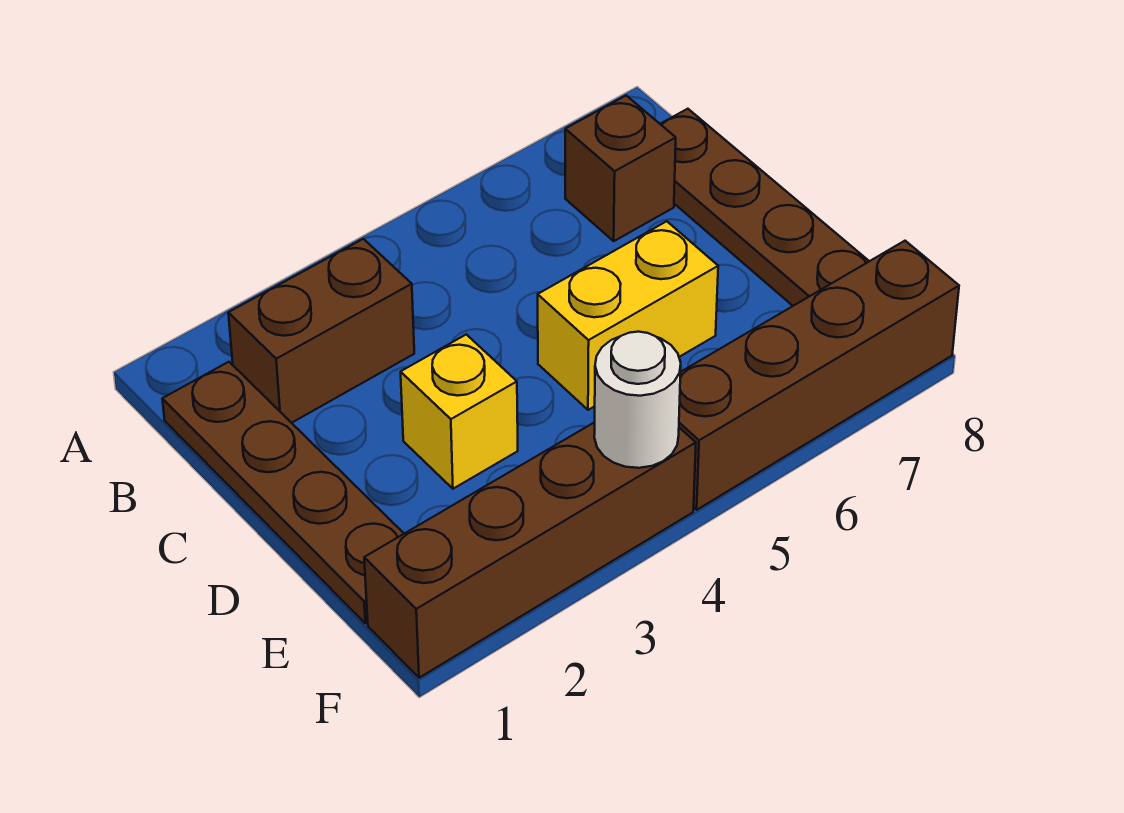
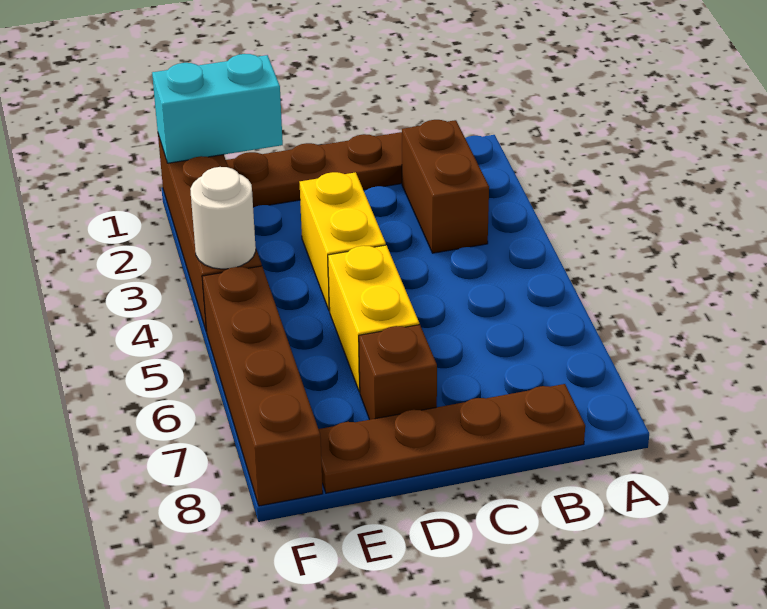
brown 1x1 brick [565,96,676,241] -> brown 1x1 brick moved to [359,325,437,420]
yellow 1x1 brick [401,334,518,489] -> yellow 1x2 brick [300,172,386,311]
none -> cyan 1x2 brick [152,54,283,163]

